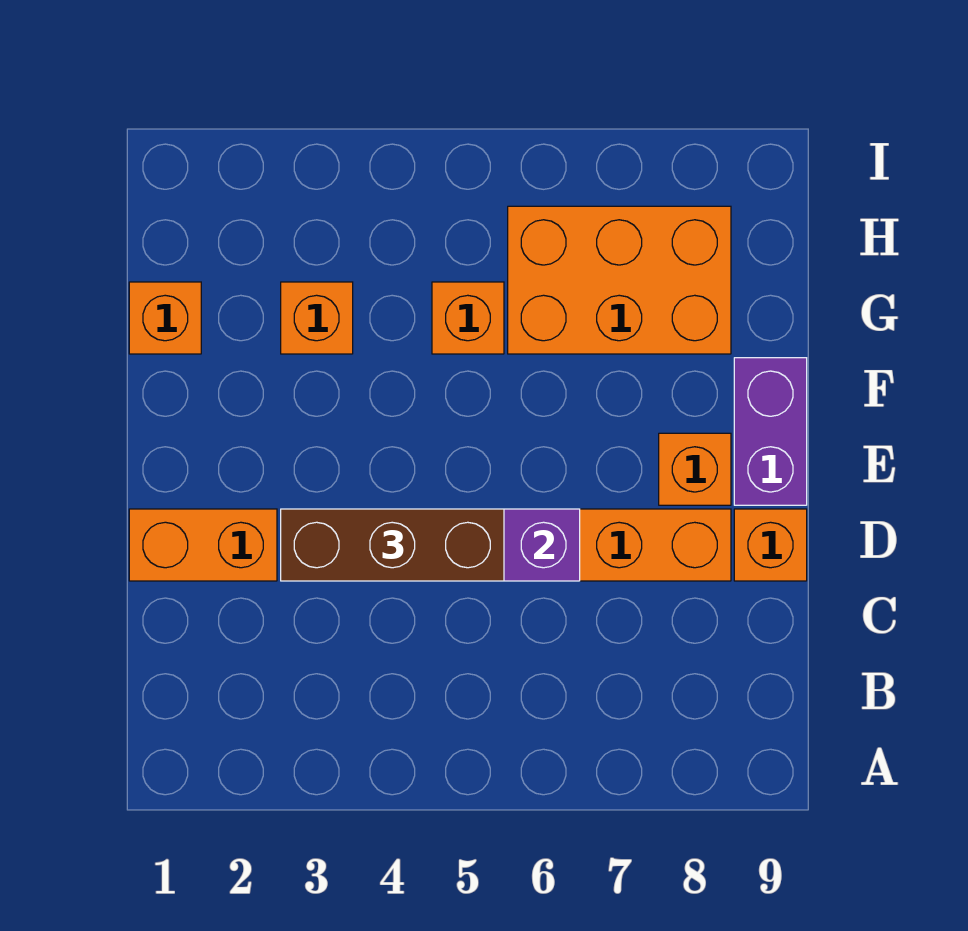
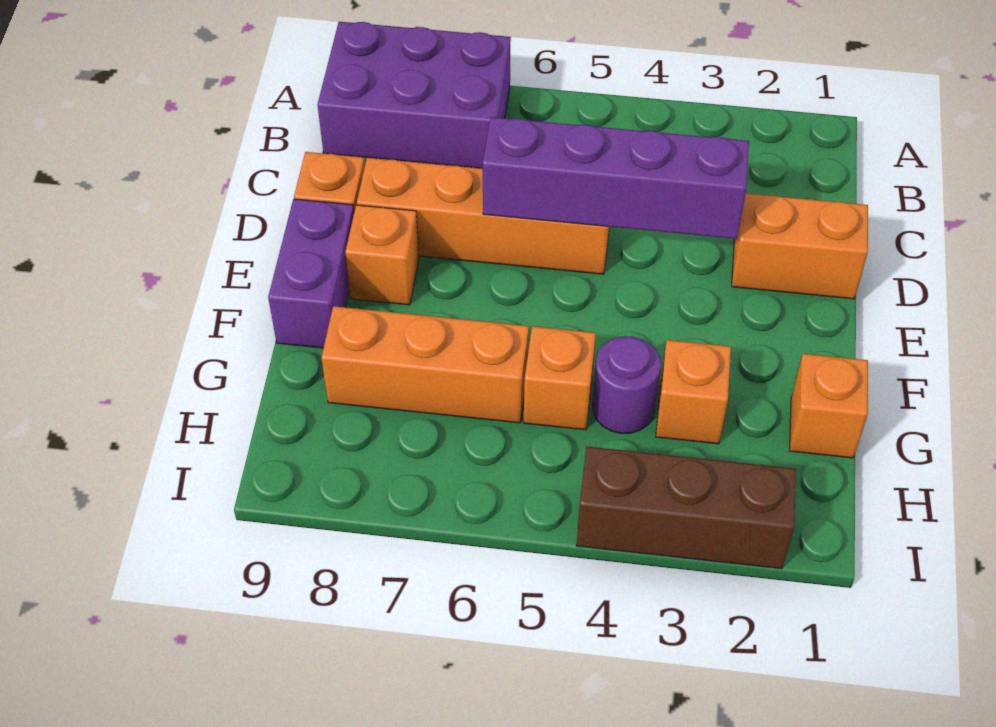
none -> purple 2x3 brick [318,22,511,169]
brown 1x3 brick [281,509,504,581] -> brown 1x3 brick moved to [576,447,796,569]
none -> purple 1x1 round brick [592,336,661,434]
orange 2x3 brick [508,206,731,354] -> orange 1x3 brick [321,306,529,423]

